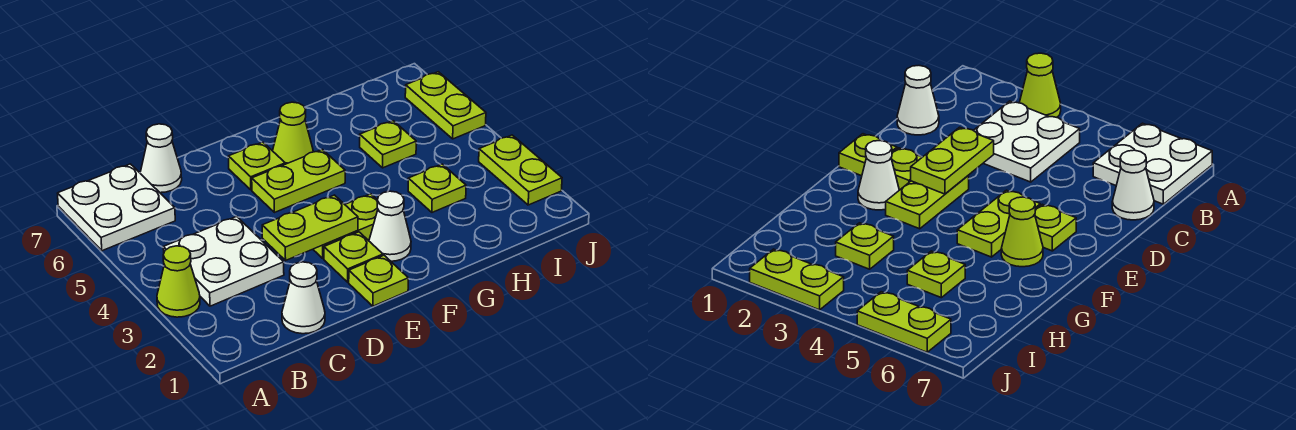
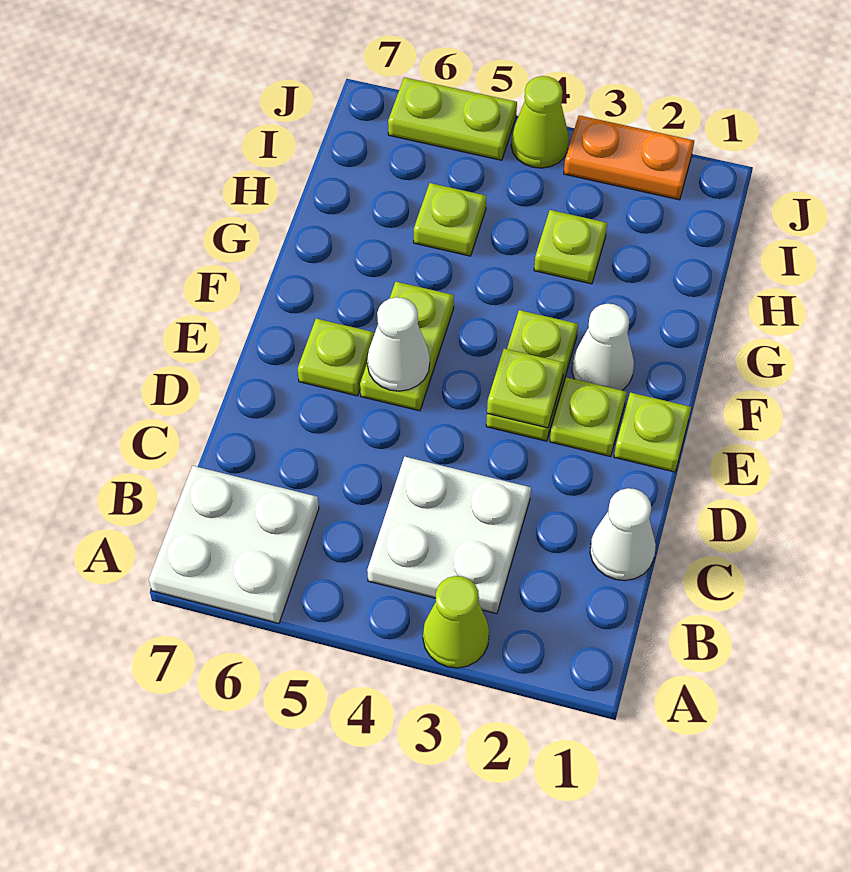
white 1x1 cone [140,124,182,193] -> white 1x1 cone moved to [367,297,430,391]
lime 1x2 plate [262,195,358,260] -> lime 1x1 plate [487,349,564,428]
lime 1x1 cone [273,102,313,164] -> lime 1x1 cone moved to [511,76,569,168]
lime 1x2 plate [479,135,562,205] -> orange 1x2 plate [564,115,694,200]

